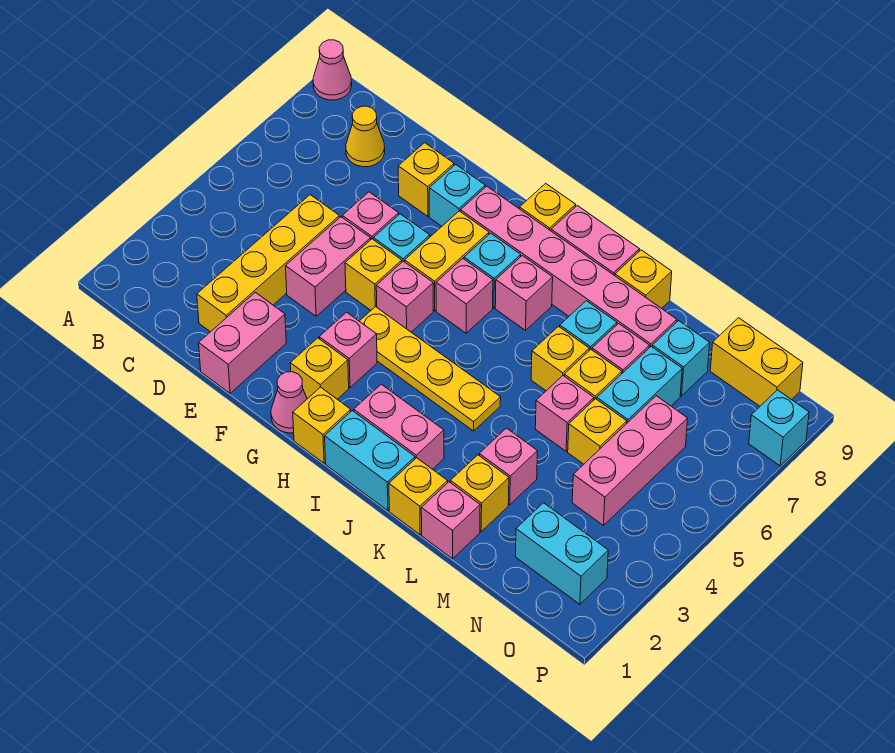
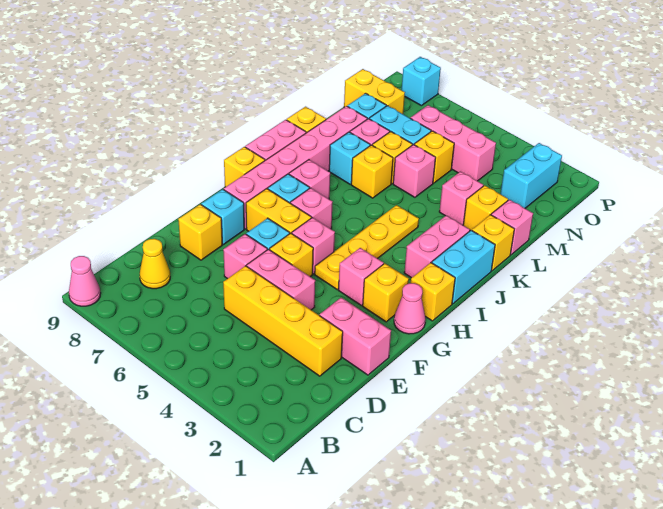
yellow 1x2 brick [710,318,803,406] -> yellow 1x2 brick turned to [344,69,405,114]

